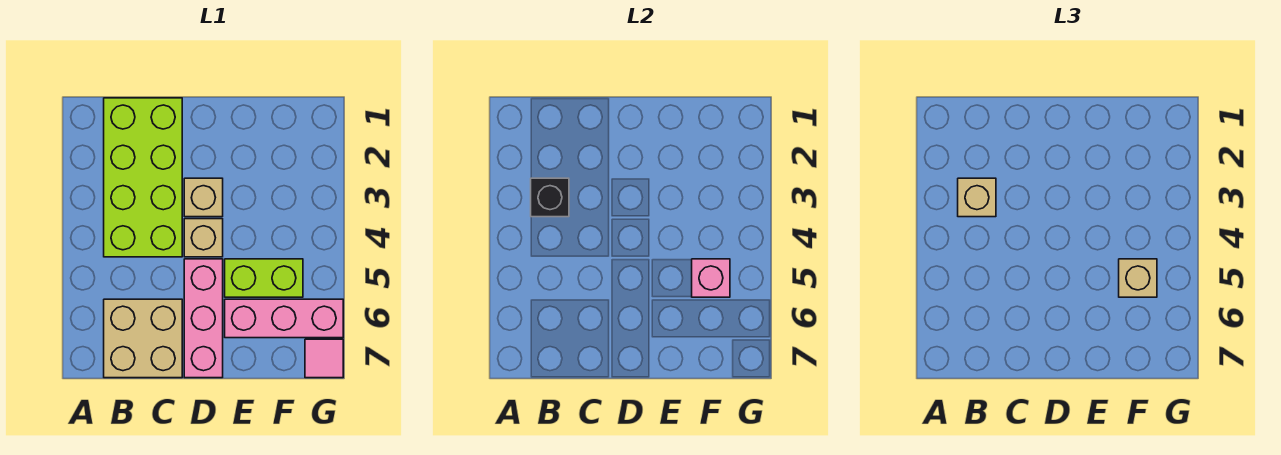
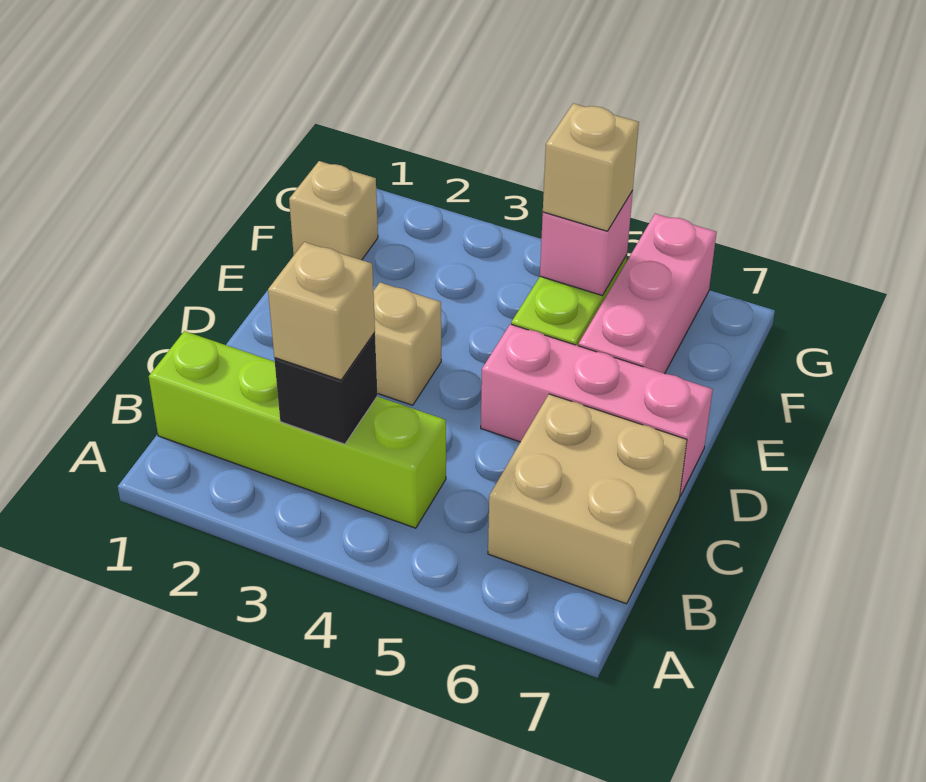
lime 2x4 brick [104,98,182,257] -> lime 1x4 brick [149,331,446,528]
tan 1x1 brick [184,219,223,257] -> tan 1x1 brick moved to [289,161,378,260]
pink 1x1 tile [305,339,343,378] -> none

